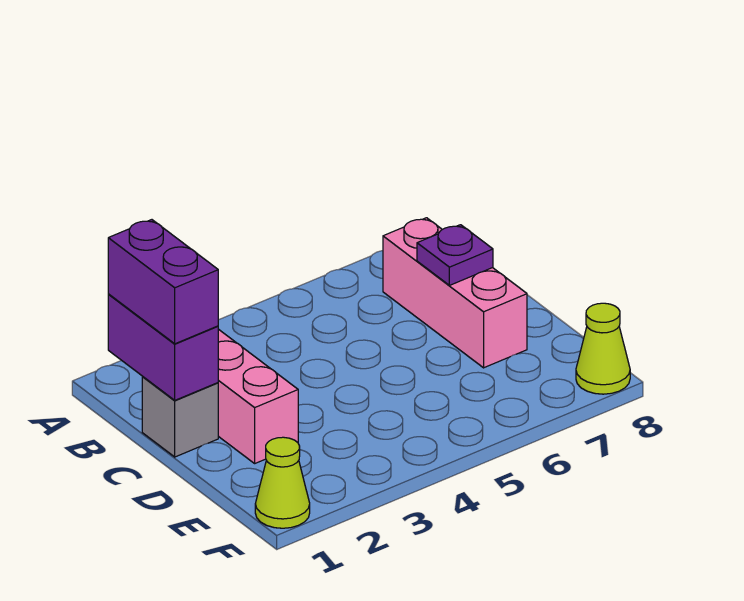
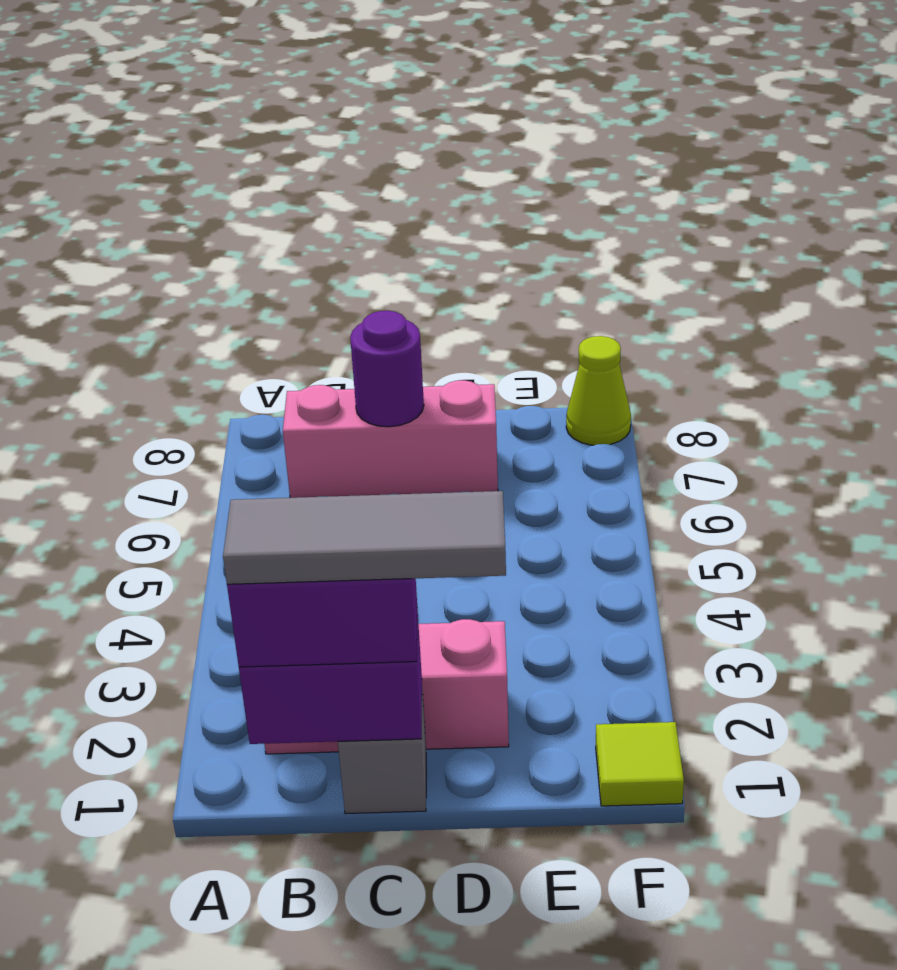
none -> grey 1x3 tile [223,491,506,584]
purple 1x1 plate [417,225,493,285] -> purple 1x1 round brick [350,311,424,427]
lime 1x1 cone [255,437,310,528] -> lime 1x1 tile [596,722,684,806]

